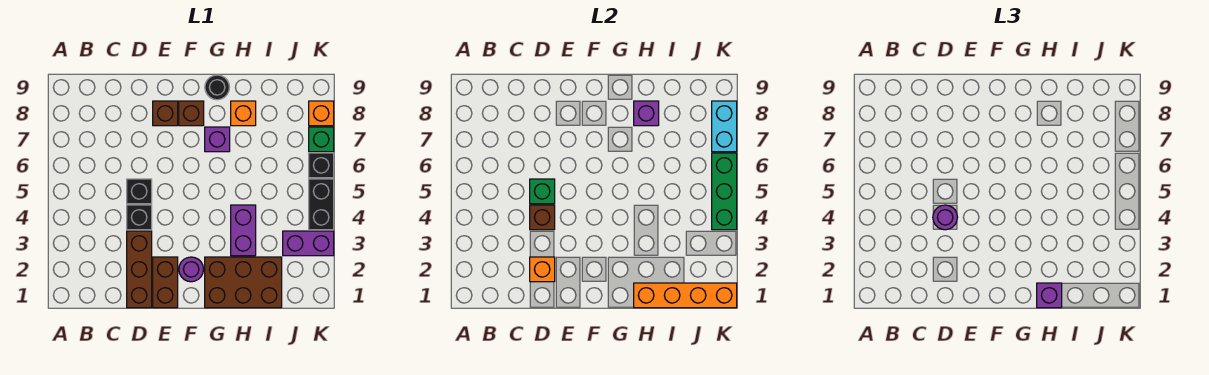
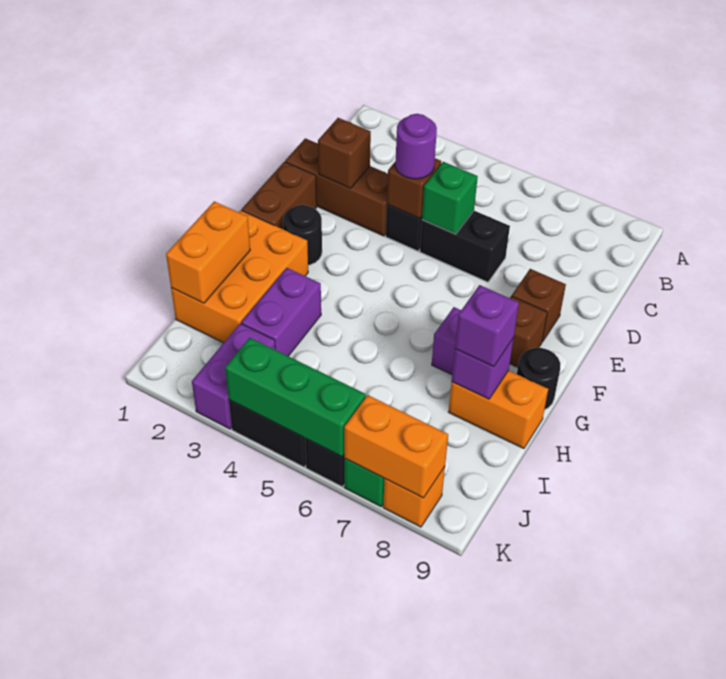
orange 1x1 brick [530,257,555,282] -> brown 1x1 brick [318,118,371,188]
black 1x1 brick [127,179,152,204] -> black 1x2 brick [420,211,510,282]
brown 1x2 brick [153,257,178,308] -> brown 1x2 brick turned to [242,162,317,229]
purple 1x1 round brick [179,257,204,282] -> black 1x1 round brick [283,205,322,265]
brown 2x3 brick [205,257,282,308] -> orange 2x3 brick [171,210,308,343]
orange 1x4 brick [634,283,737,308] -> orange 1x2 brick [166,201,250,303]
purple 1x1 brick [1037,283,1062,308] -> purple 1x1 brick moved to [455,285,519,367]
purple 1x2 brick [231,205,256,256] -> purple 1x2 brick turned to [242,268,321,356]
orange 1x1 brick [231,101,256,126] -> orange 1x2 brick [449,371,548,449]
cyan 1x2 brick [712,101,737,152] -> orange 1x2 brick [344,395,448,498]

